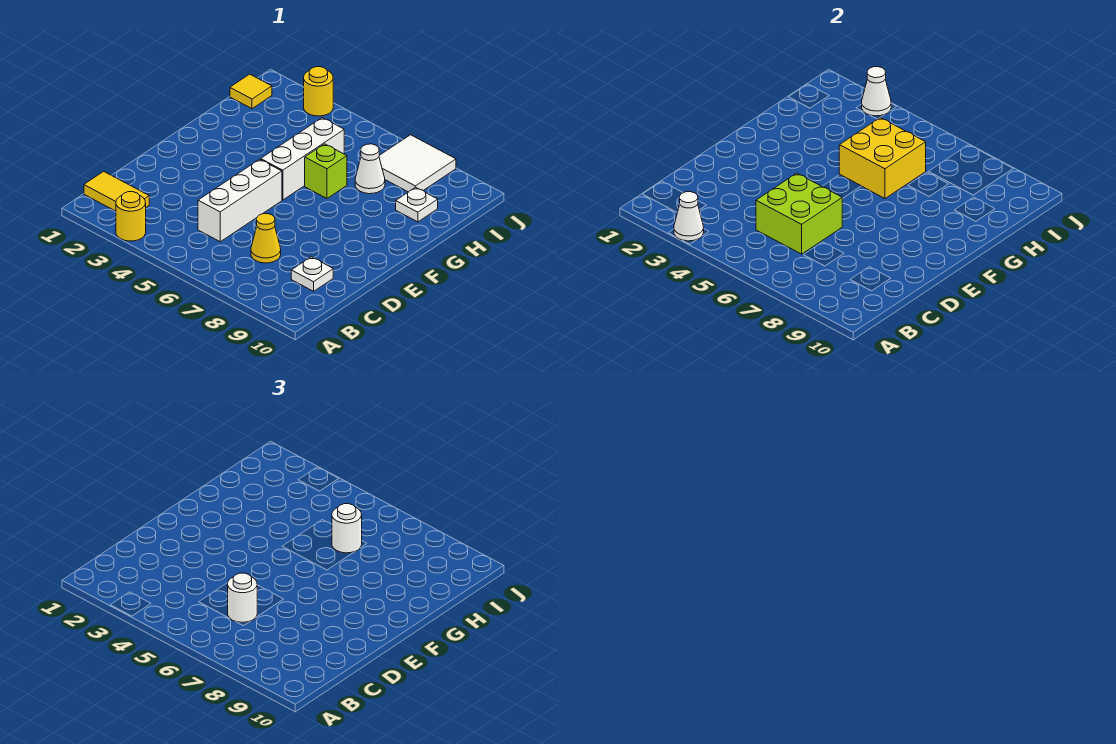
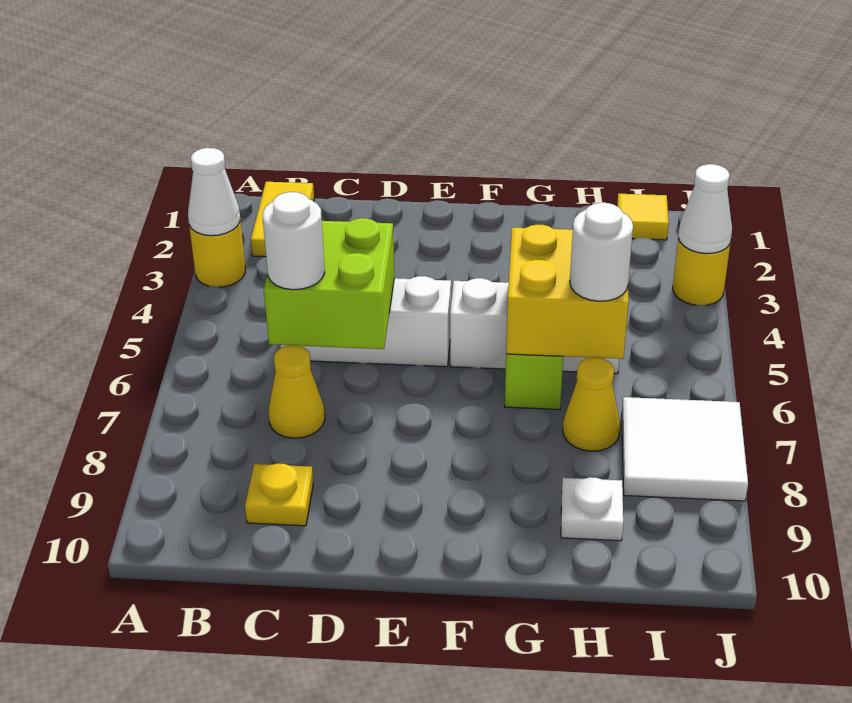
white 1x1 plate [291,257,333,291] -> yellow 1x1 plate [245,463,314,526]
white 1x1 cone [355,144,385,194] -> yellow 1x1 cone [563,357,620,451]

